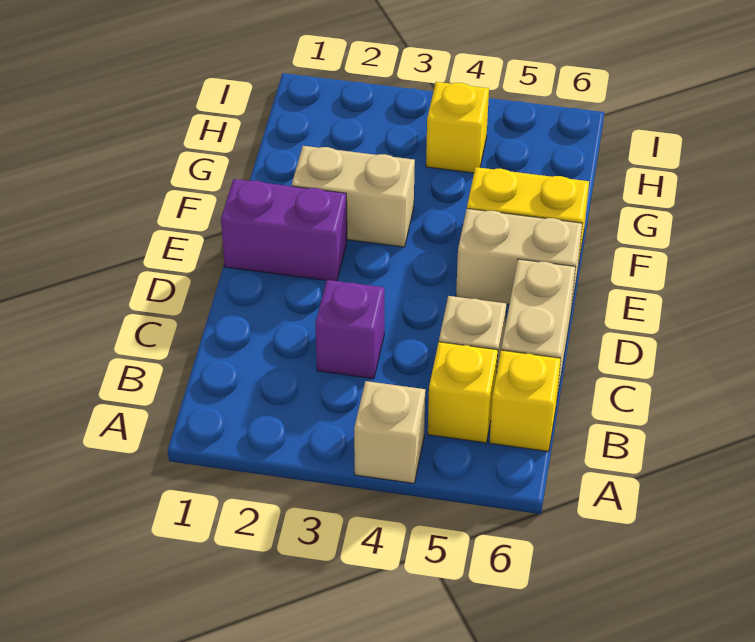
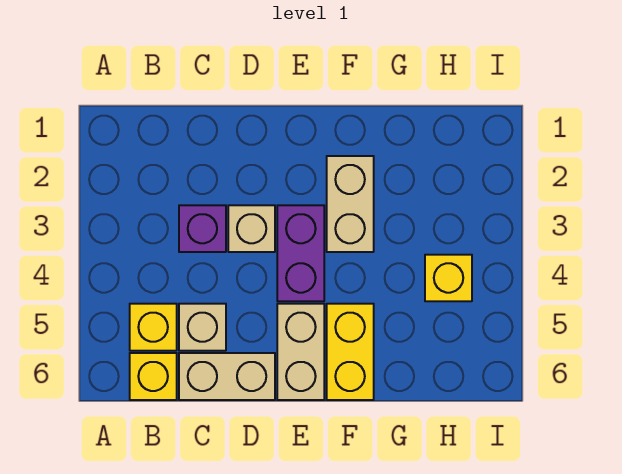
tan 1x1 brick [354,381,425,483] -> tan 1x1 brick moved to [228,205,275,252]
purple 1x2 brick [221,179,347,281] -> purple 1x2 brick moved to [277,205,324,301]

